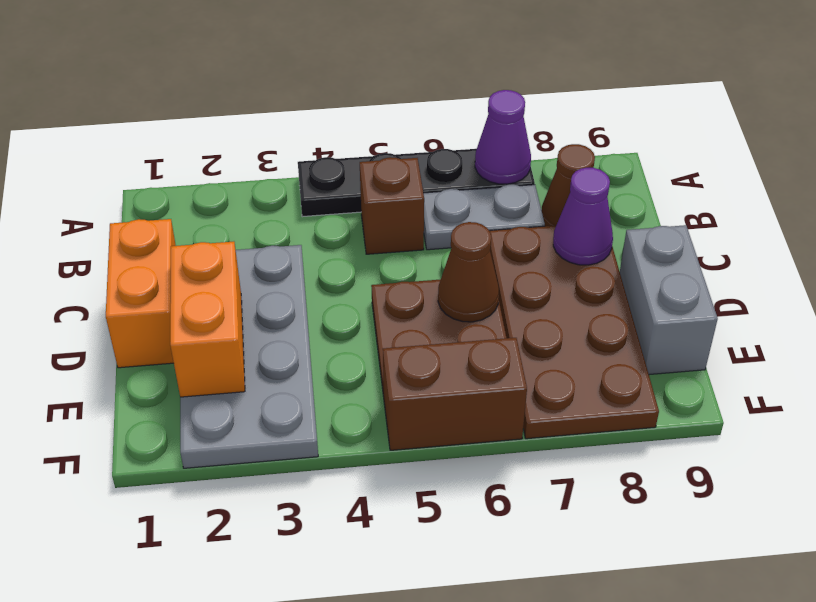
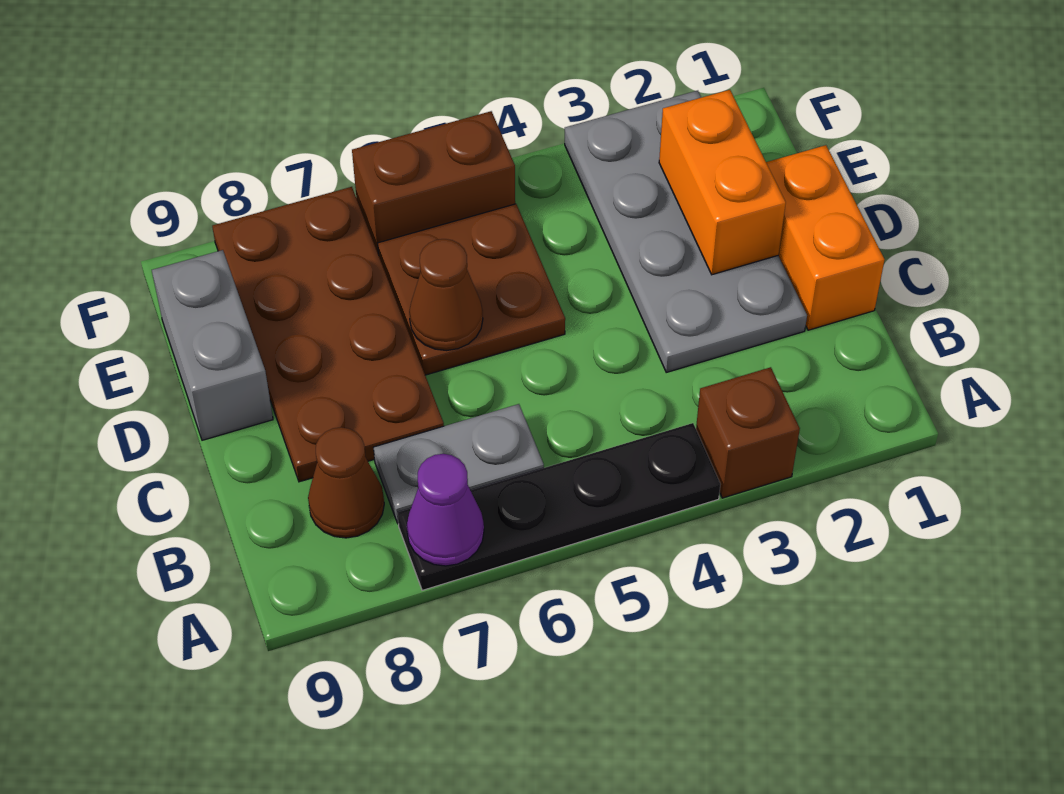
brown 1x1 brick [360,157,424,254] -> brown 1x1 brick moved to [696,367,800,498]
purple 1x1 cone [553,168,613,265] -> none

